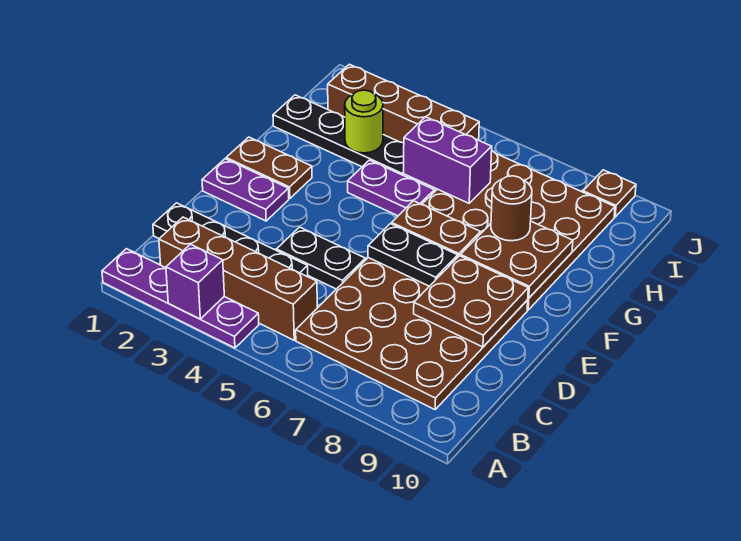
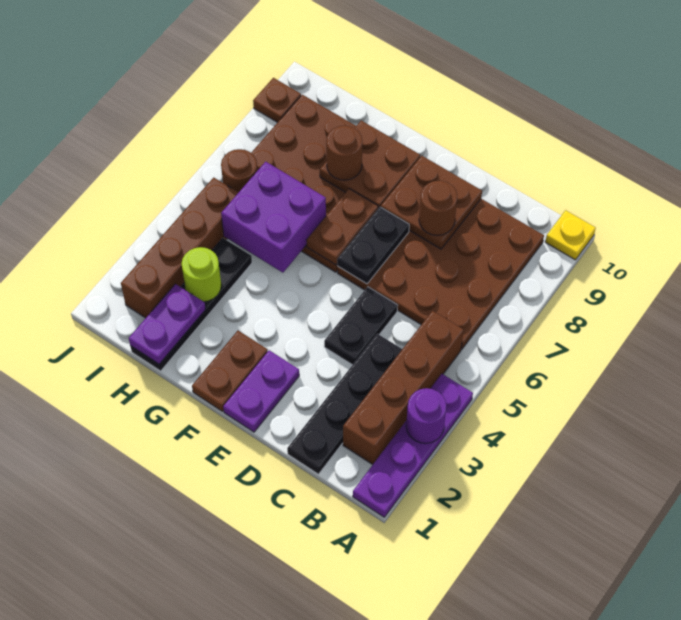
purple 1x1 brick [166,244,224,319] -> purple 1x1 round brick [406,388,446,443]
none -> yellow 1x1 plate [545,210,596,260]
none -> brown 1x1 round brick [419,181,457,235]
purple 1x2 plate [348,160,434,216] -> purple 1x2 plate moved to [129,284,206,364]
purple 1x2 brick [404,117,492,203] -> purple 2x2 brick [221,162,326,273]
none -> brown 1x1 round brick [221,149,258,192]

